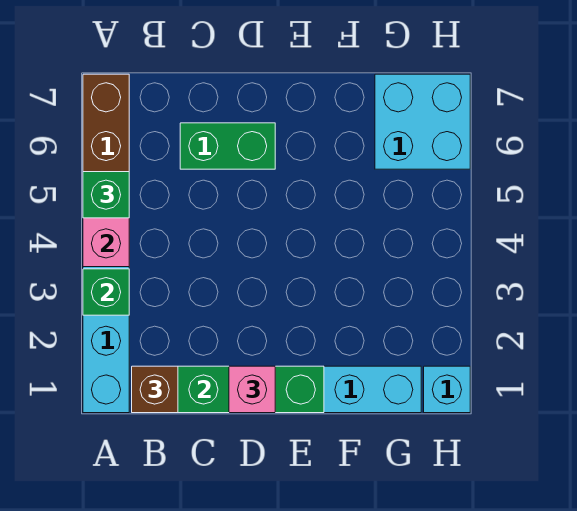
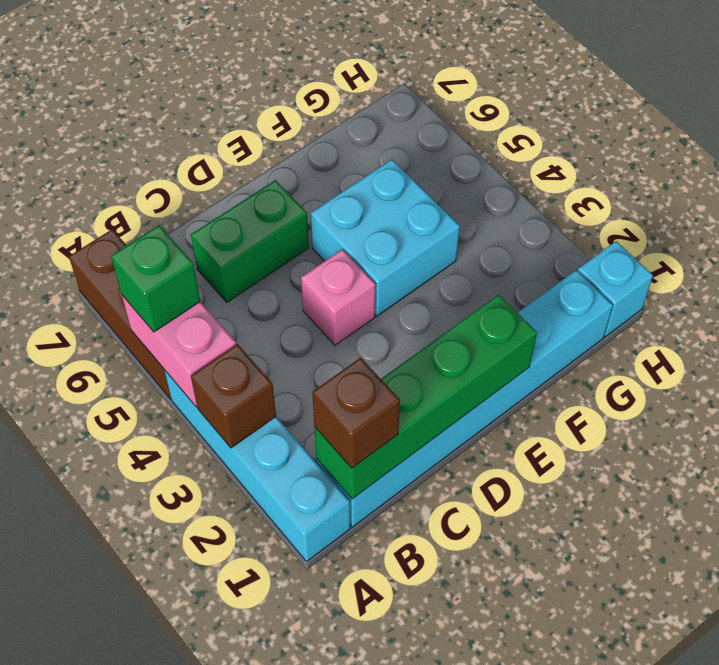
green 1x1 brick [83,269,129,315] -> brown 1x1 brick [191,344,276,448]
pink 1x1 brick [229,366,275,413] -> pink 1x1 brick moved to [301,249,375,345]
cyan 2x2 brick [375,74,470,169] -> cyan 2x2 brick moved to [311,160,460,316]

